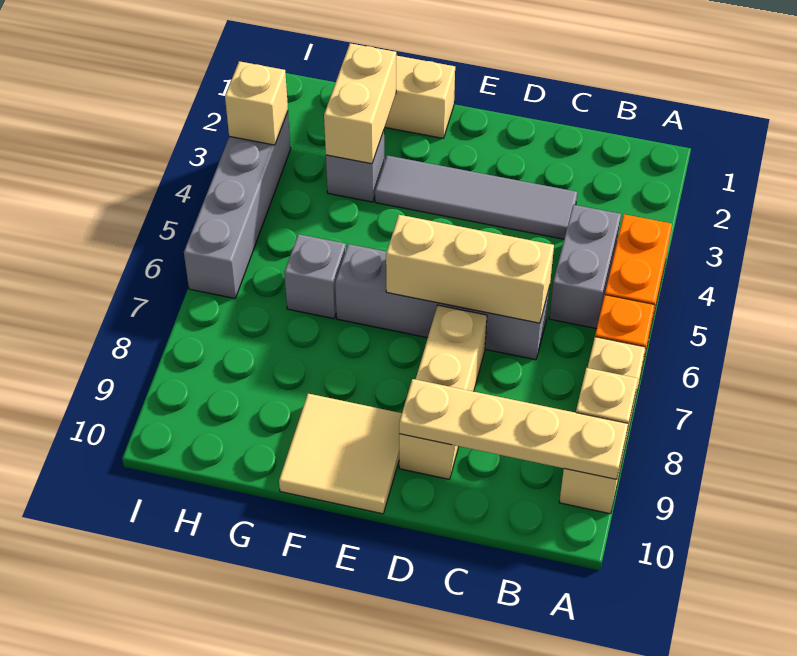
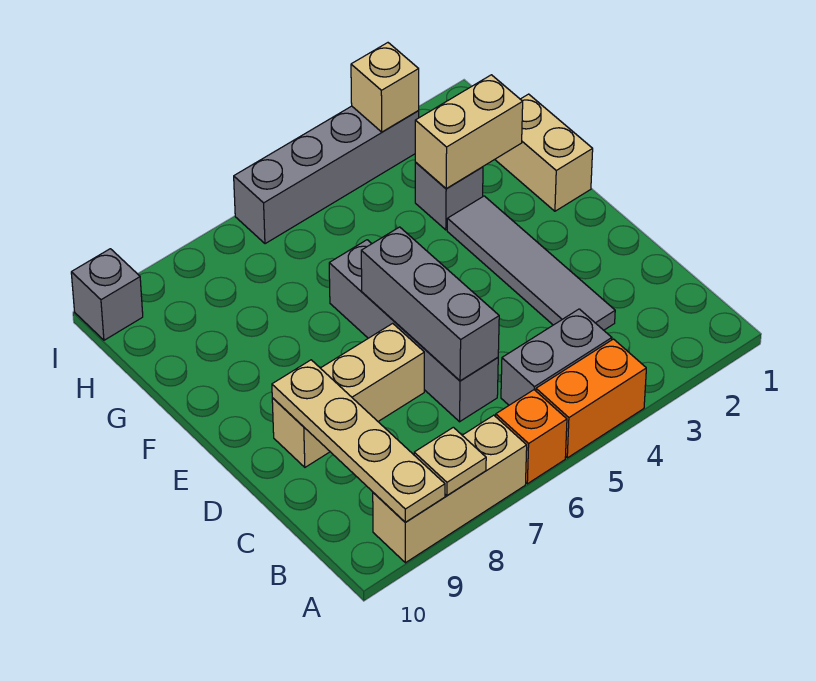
tan 1x3 brick [386,215,554,323] -> grey 1x3 brick [361,227,499,381]
tan 2x2 tile [279,394,402,514] -> none
grey 1x1 brick [284,234,346,319] -> grey 1x1 brick moved to [71,249,143,340]

